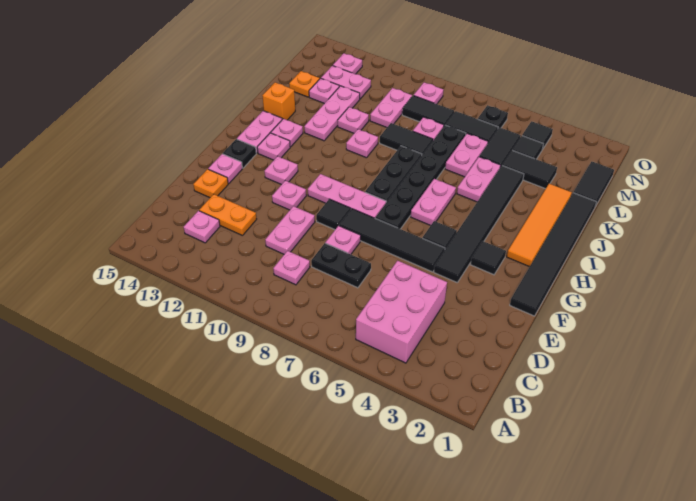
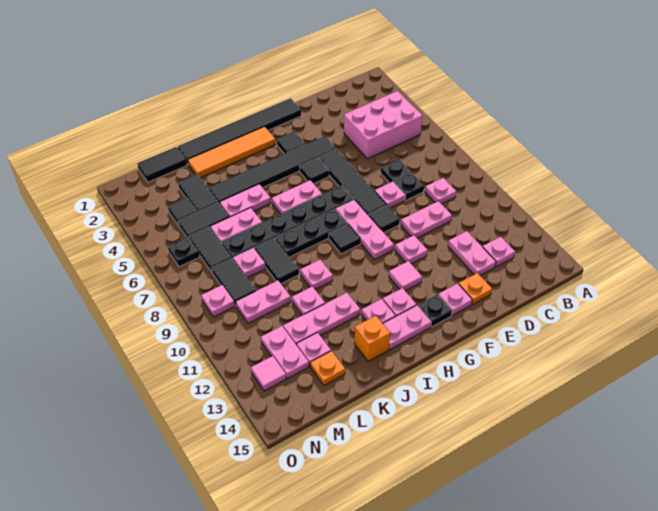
orange 1x2 plate [199,194,257,236] -> pink 1x2 plate [448,231,496,275]
pink 1x1 plate [265,156,298,185] -> pink 1x1 tile [389,261,422,291]
black 1x1 tile [522,121,553,148] -> black 1x1 tile moved to [329,224,360,254]
pink 1x1 plate [333,53,362,74] -> pink 1x1 tile [251,356,286,391]

